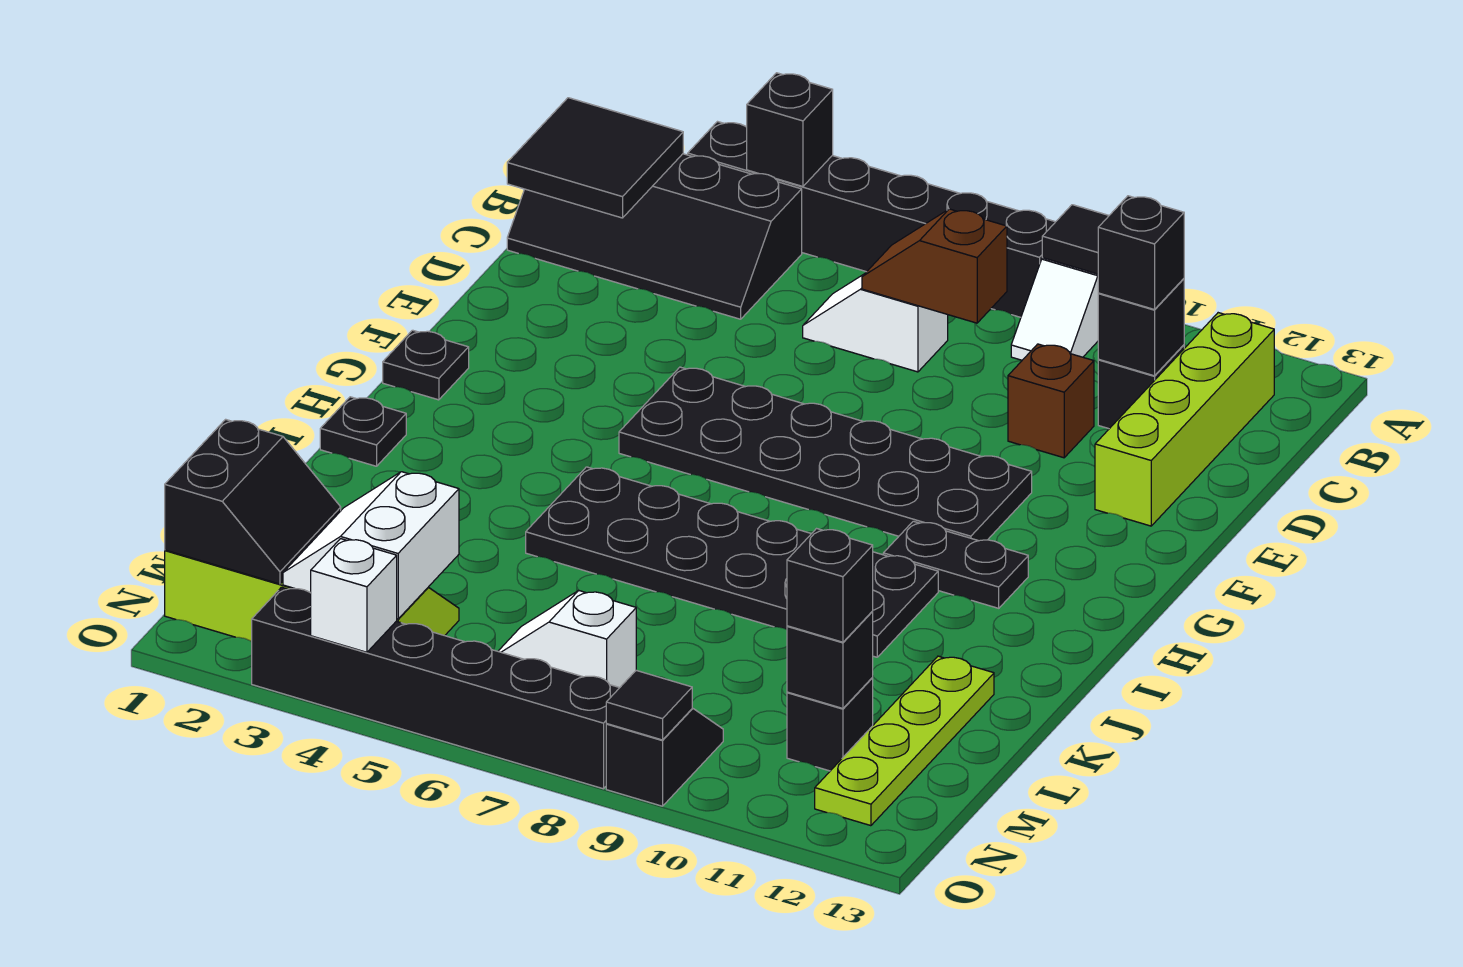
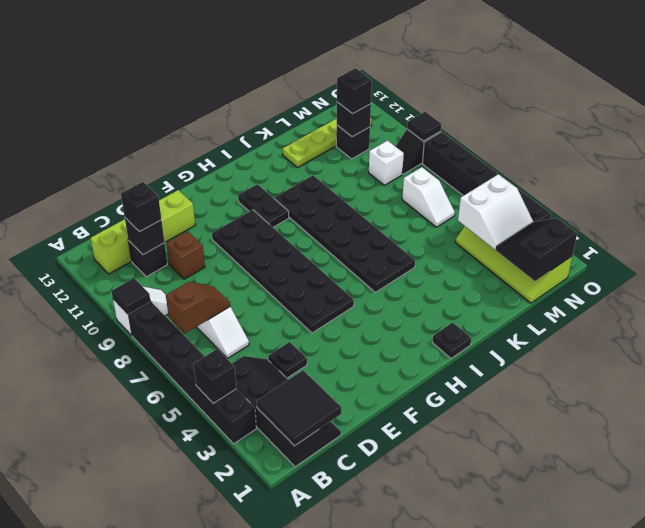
brown 1x2 slope [862,209,1007,323] -> brown 1x2 slope turned to [166,282,230,334]
black 1x1 plate [383,330,469,400] -> black 1x1 plate moved to [268,342,307,378]
white 1x1 brick [311,539,397,652] -> white 1x1 brick moved to [369,141,404,185]

